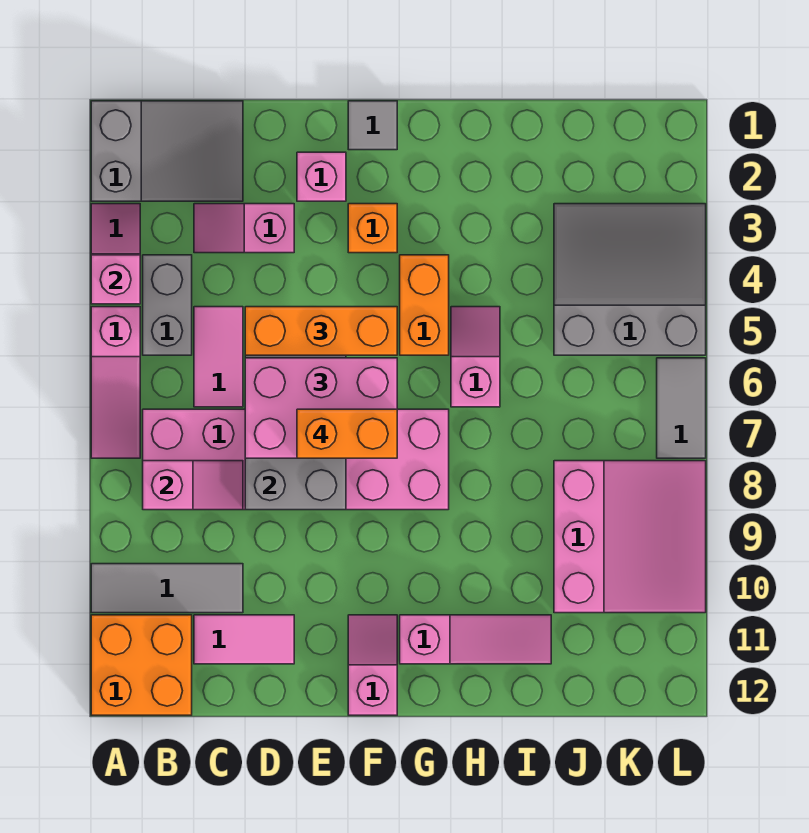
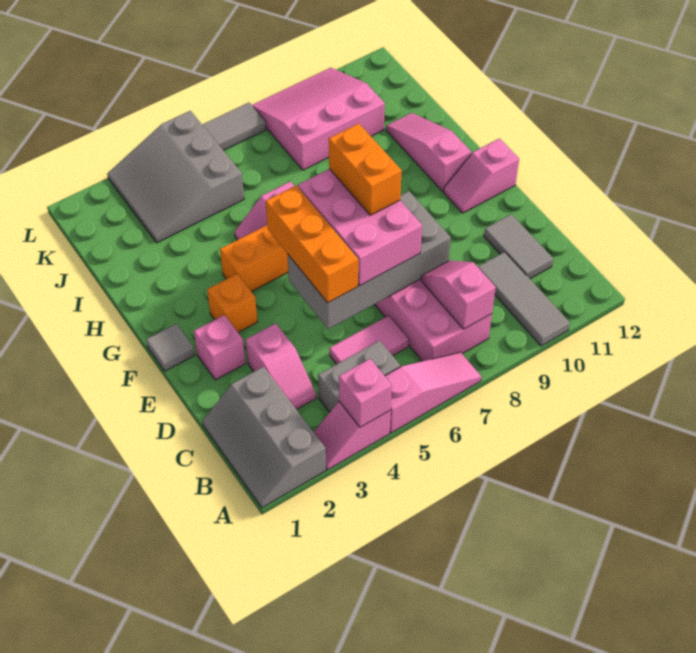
grey 2x3 slope [91,101,243,201] -> grey 2x3 slope turned to [202,367,326,508]
orange 2x2 brick [91,615,192,715] -> none
pink 1x2 tile [194,615,294,664] -> grey 1x2 tile [484,214,553,279]

